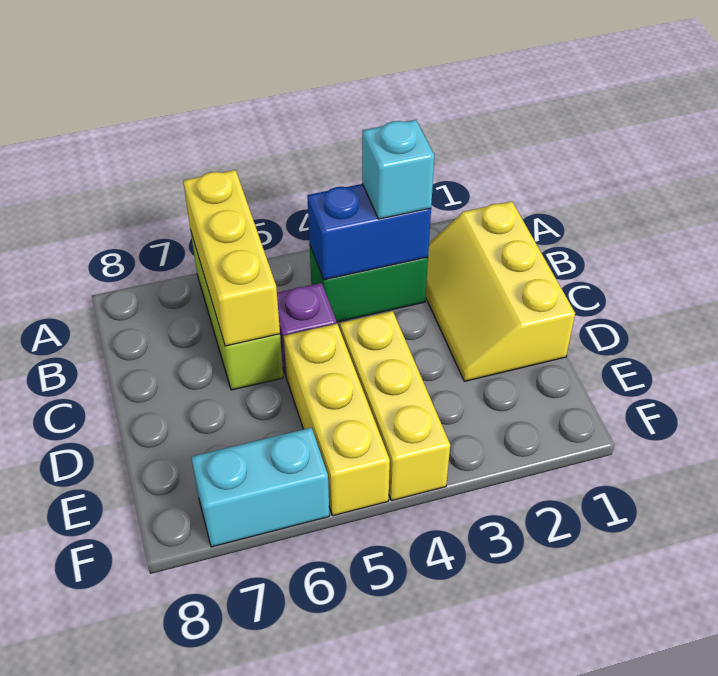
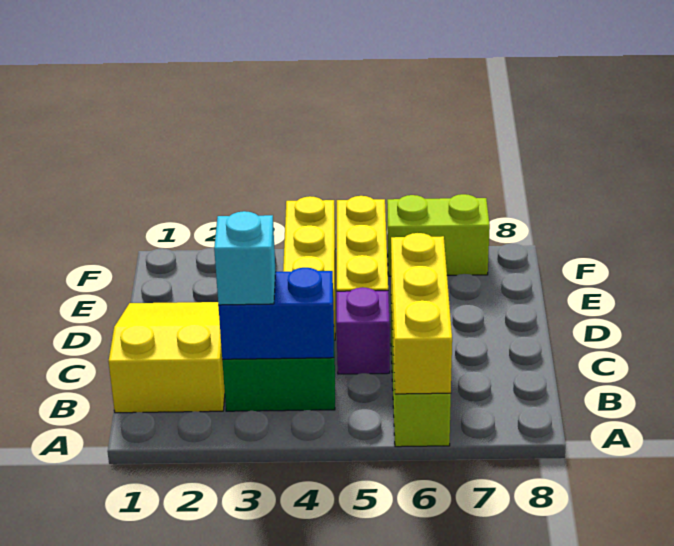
yellow 2x3 slope [426,201,575,381] -> yellow 2x3 slope turned to [109,302,225,413]
cyan 1x2 brick [191,428,329,547] -> lime 1x2 brick [387,194,490,276]

